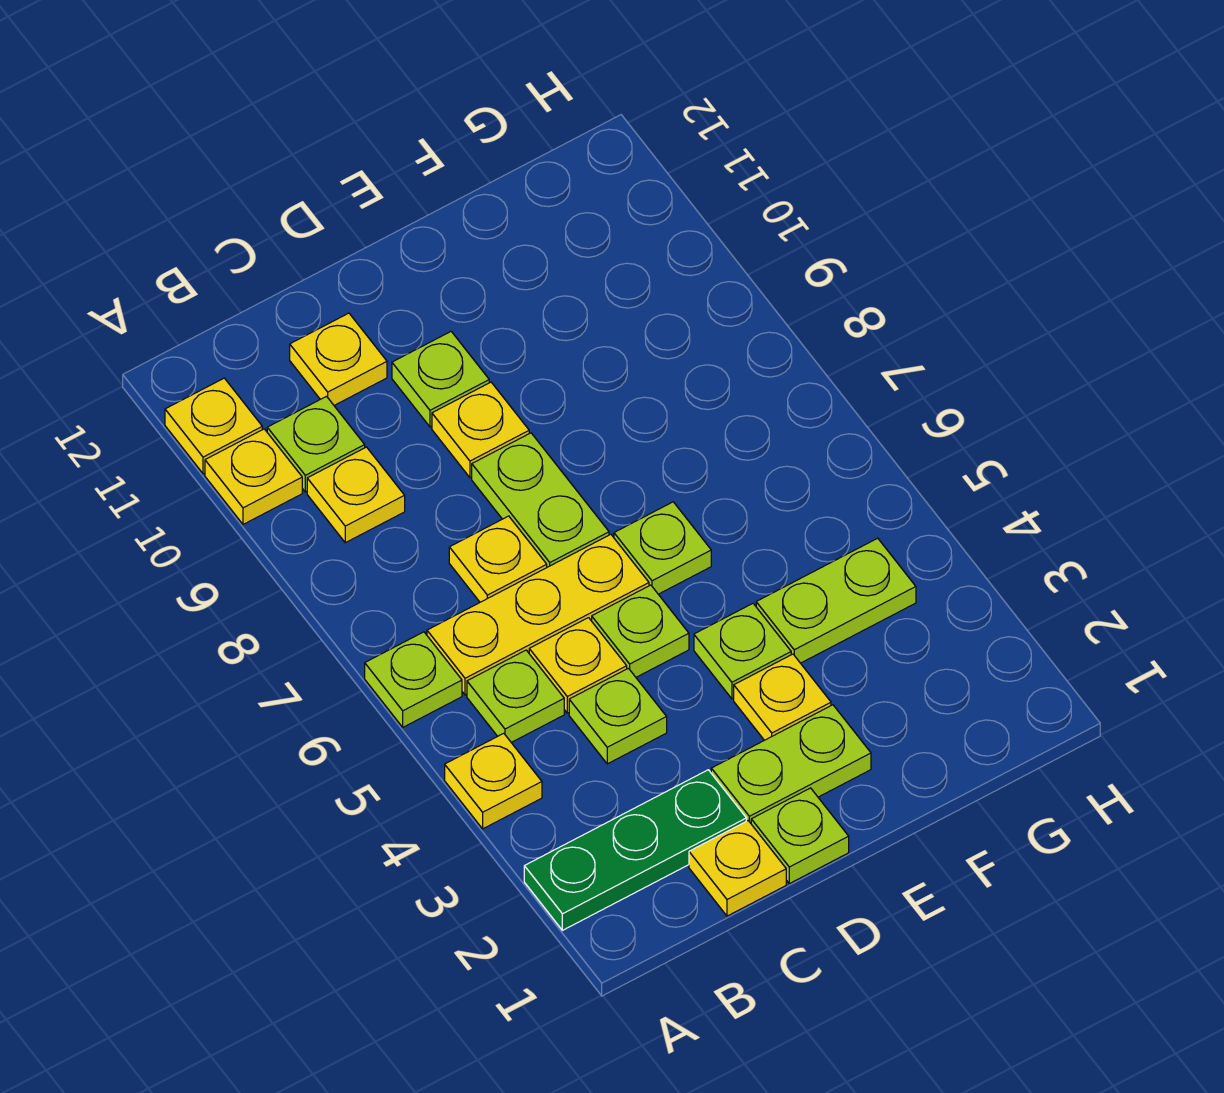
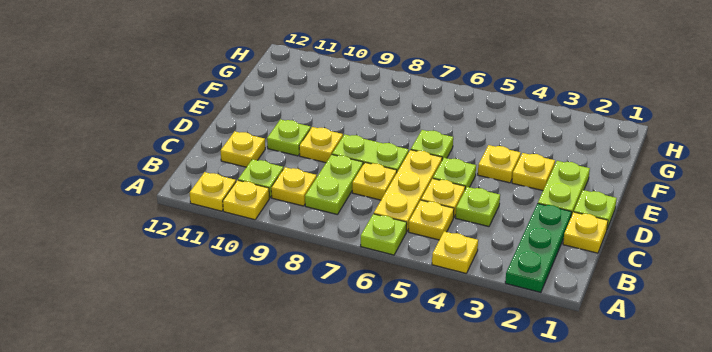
lime 1x1 plate [467,650,564,742] -> yellow 1x1 plate [409,200,454,240]
lime 1x1 plate [694,604,791,699] -> yellow 1x1 plate [478,145,521,183]
lime 1x2 plate [756,538,916,663] -> lime 1x2 plate moved to [305,155,363,215]

